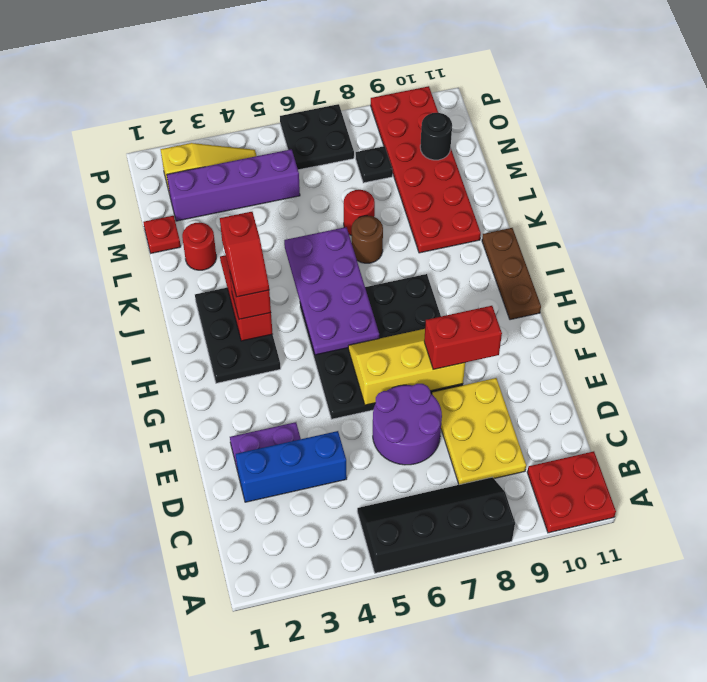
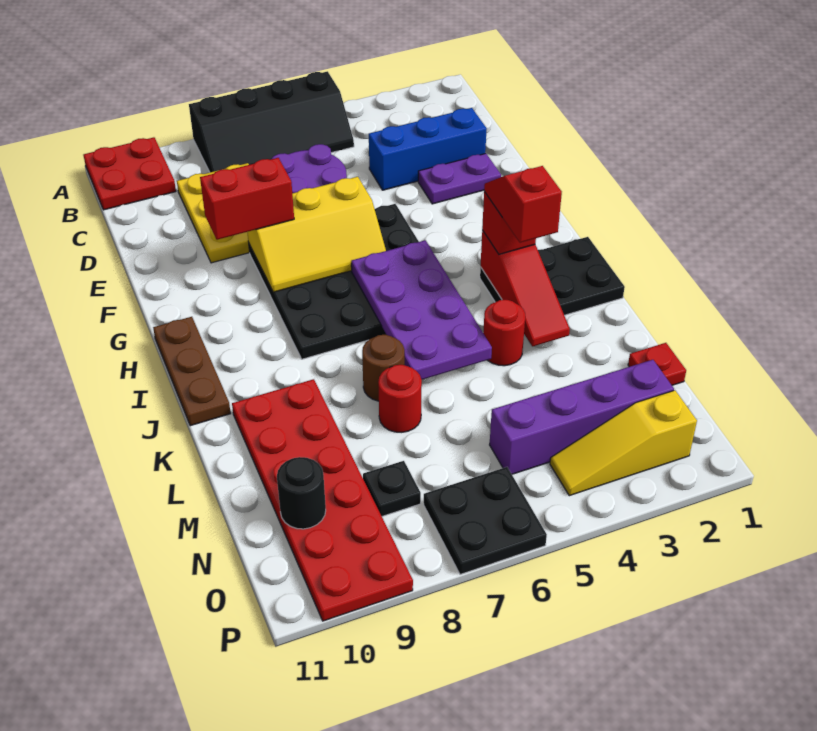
black 2x3 plate [195,288,281,383] -> black 2x3 plate turned to [480,237,625,315]
red 1x1 round brick [182,222,216,270] -> red 1x1 round brick moved to [483,300,525,366]

